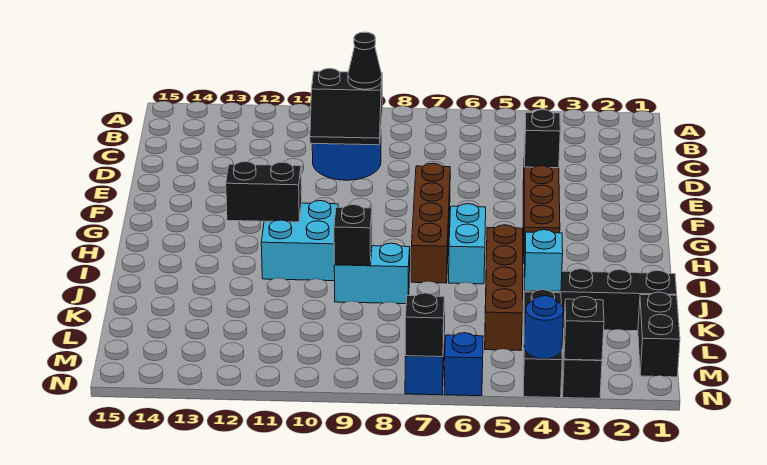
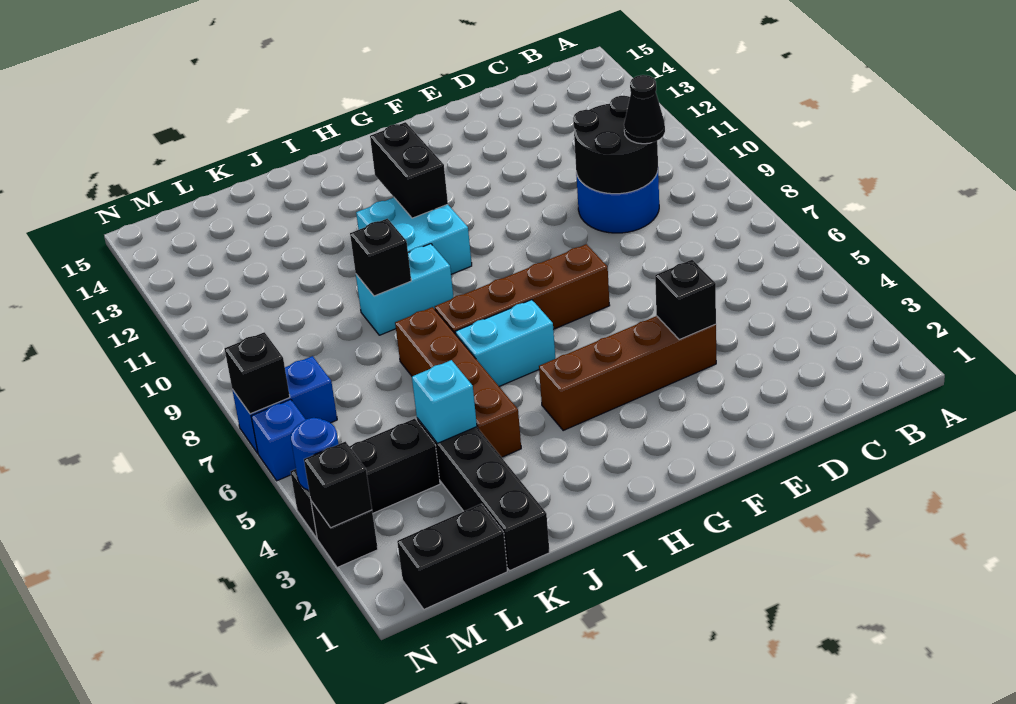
black 2x2 slope [310,68,382,145] -> black 2x2 round brick [573,96,658,194]
brown 1x4 brick [485,225,523,351] -> brown 1x4 brick turned to [395,307,521,457]
cyan 1x2 brick [334,243,410,304] -> cyan 1x2 brick turned to [356,244,454,335]

